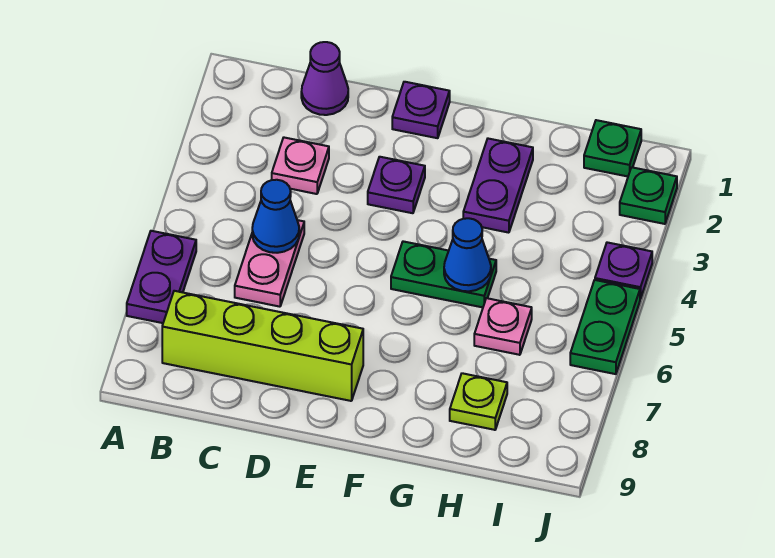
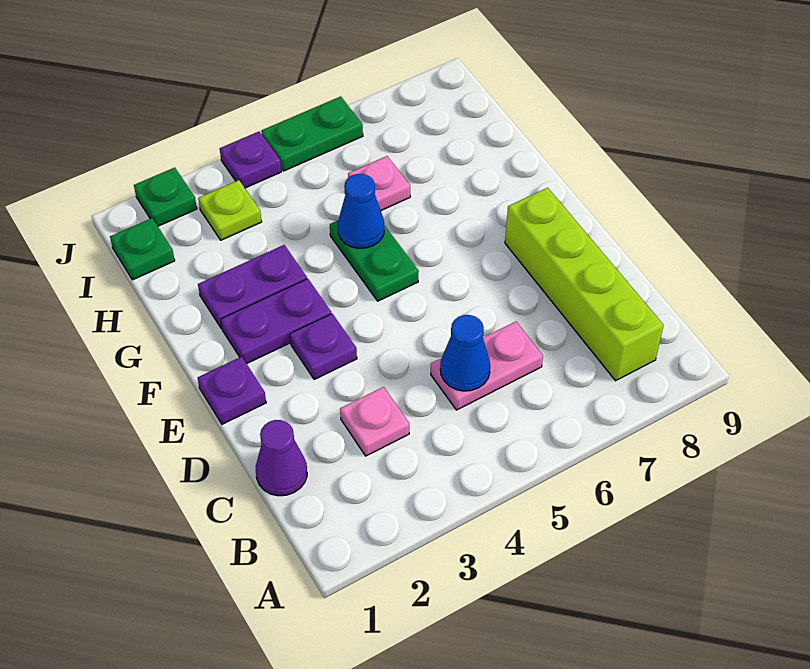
purple 1x2 plate [127,231,196,323] -> purple 1x2 plate moved to [221,279,331,364]
lime 1x1 plate [450,373,507,430] -> lime 1x1 plate moved to [198,180,262,240]

